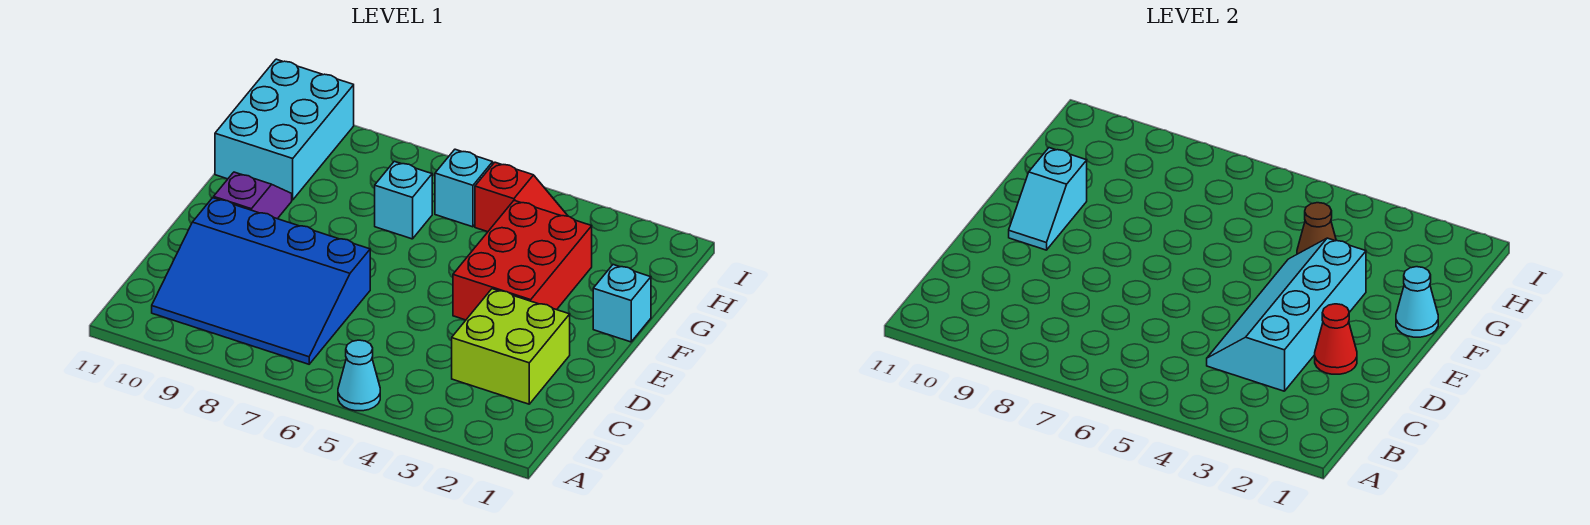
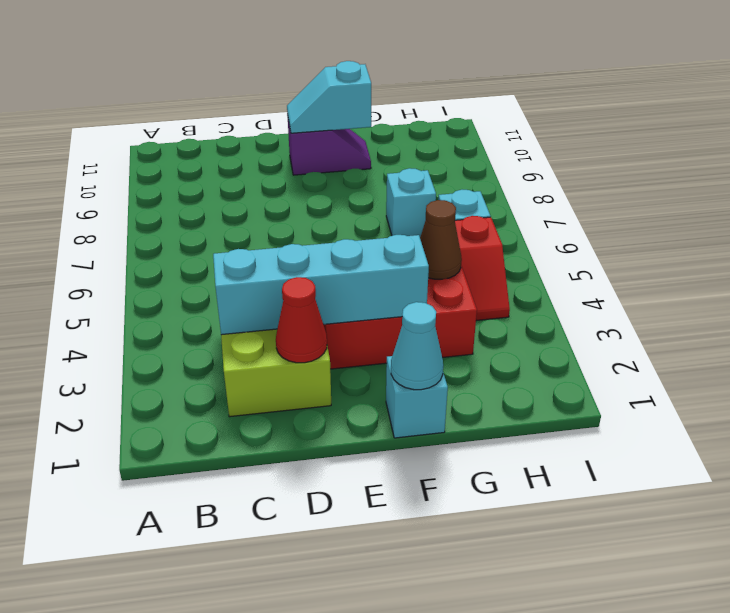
cyan 1x1 cone [338,340,380,411] -> none
blue 3x4 slope [152,198,370,364] -> none
cyan 2x3 brick [215,59,354,200] -> none

